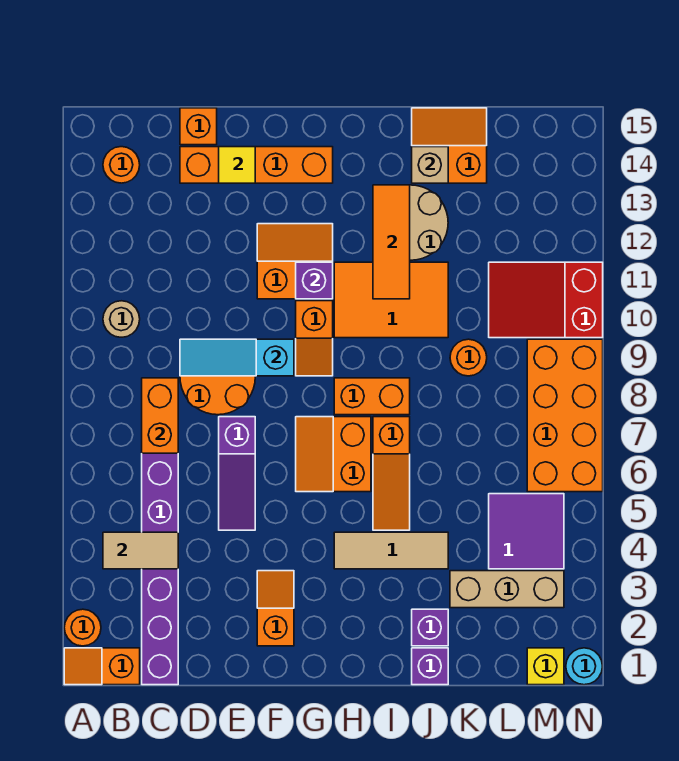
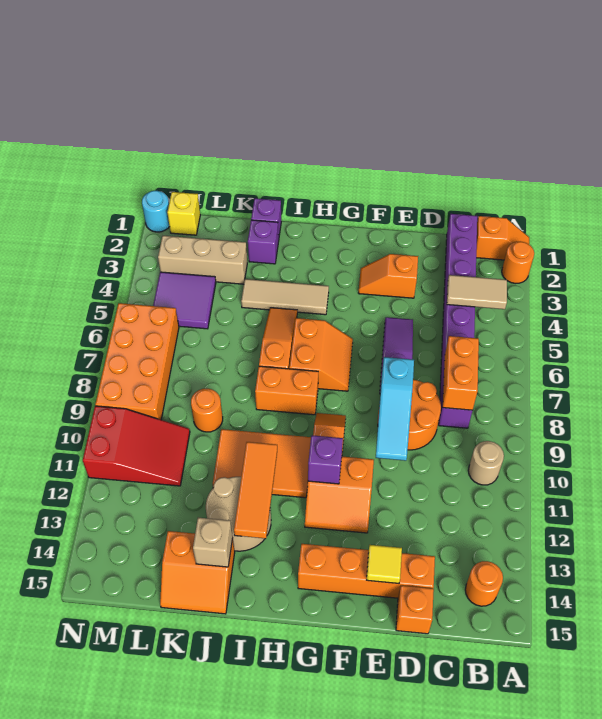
cyan 1x3 slope [180,339,294,376] -> cyan 1x3 slope turned to [376,357,414,461]
orange 1x2 slope [257,571,294,646] -> orange 1x2 slope turned to [359,254,418,298]

